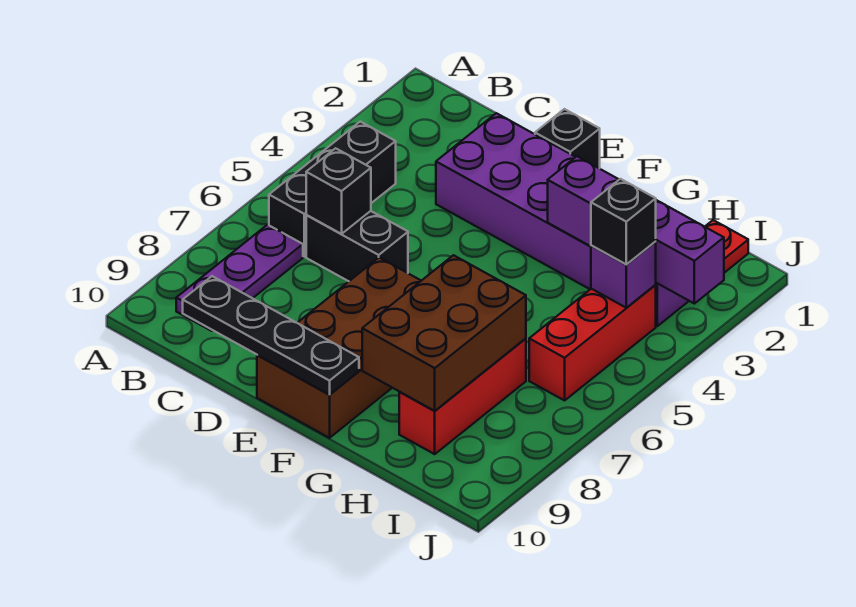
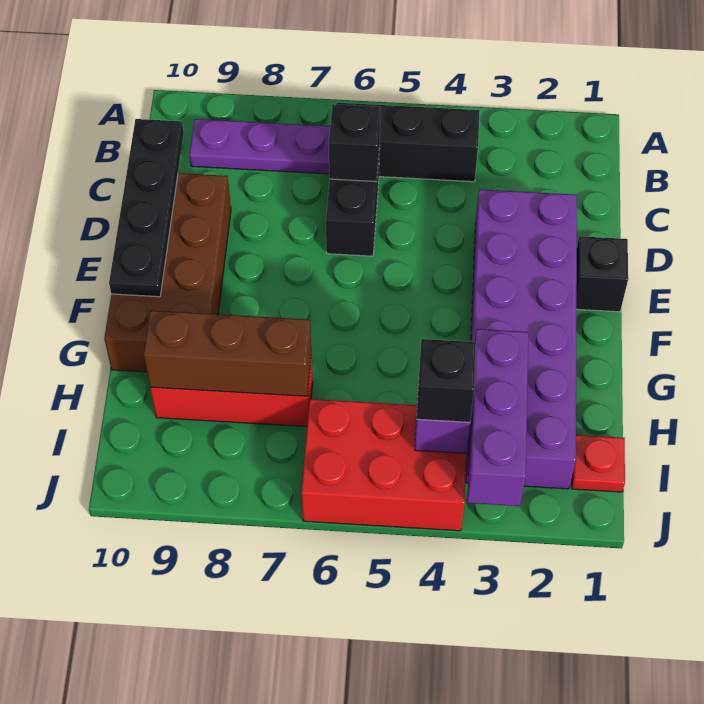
brown 2x4 brick [257,258,421,438] -> brown 2x4 brick turned to [104,173,231,372]
purple 1x4 brick [548,156,724,304] -> purple 1x3 brick [467,329,528,506]
brown 2x3 brick [362,255,526,411] -> brown 1x3 brick [144,311,311,396]
red 1x3 brick [529,285,656,400] -> red 2x3 brick [301,399,466,531]

